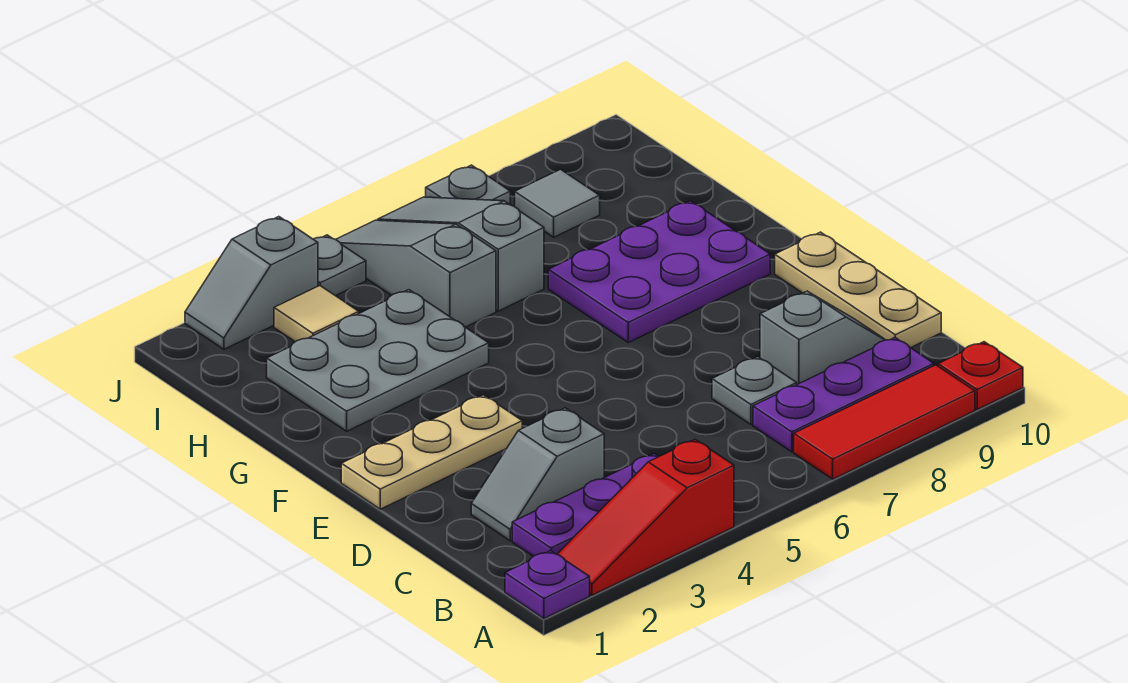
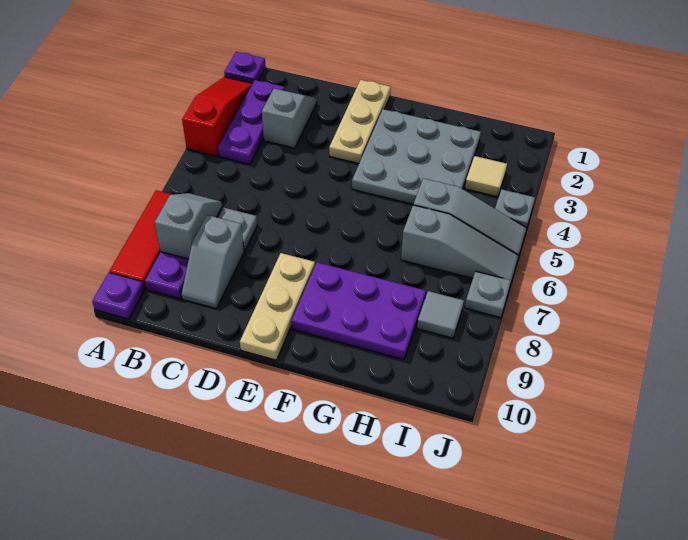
red 1x1 plate [938,342,1023,409] -> purple 1x1 plate [92,273,144,319]
tan 1x3 plate [775,232,941,348] -> tan 1x3 plate turned to [240,253,315,360]
purple 2x3 plate [548,201,770,342] -> purple 2x3 plate turned to [292,262,426,360]
grey 2x3 plate [267,290,489,431] -> grey 3x3 plate [352,109,481,204]
grey 1x2 slope [185,217,318,349] -> grey 1x2 slope moved to [155,193,222,259]

